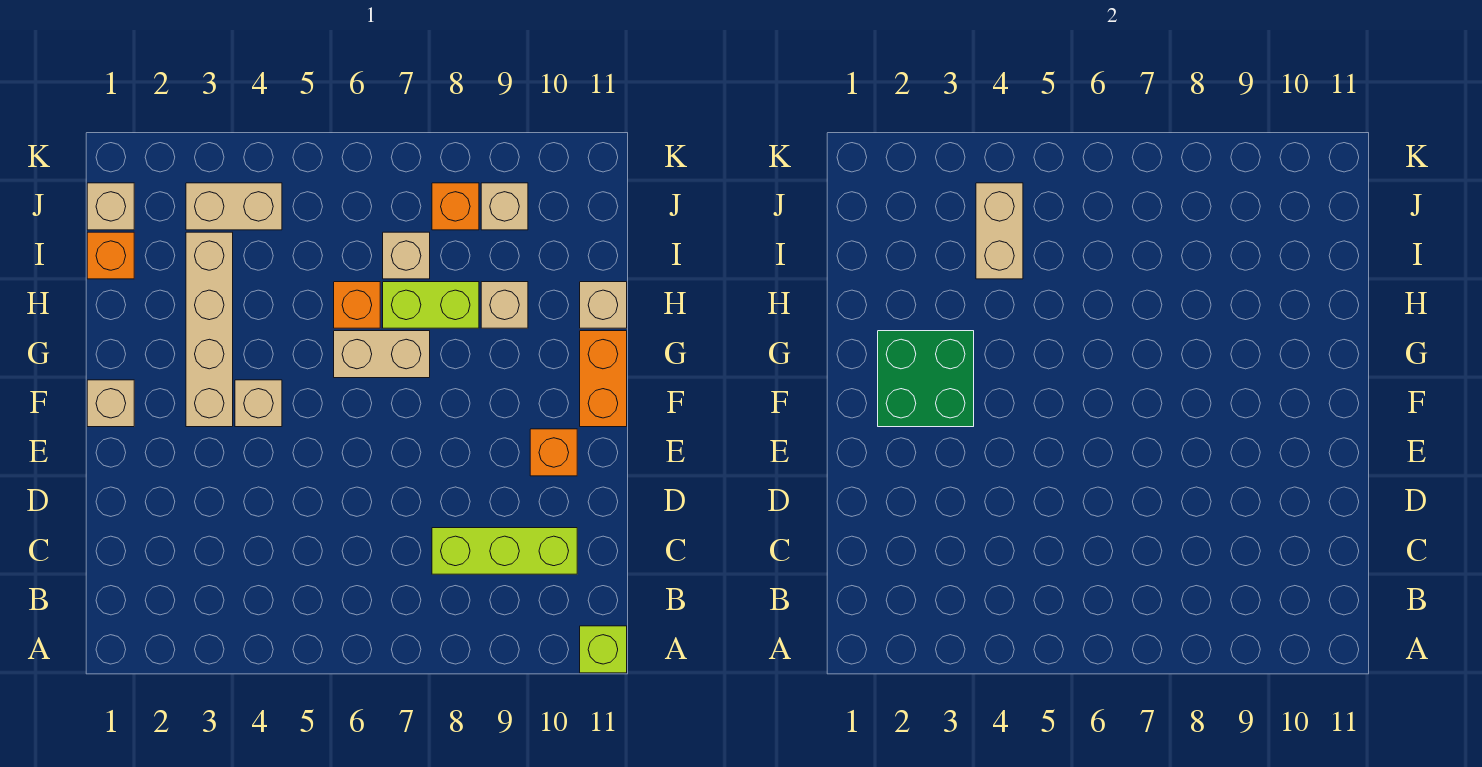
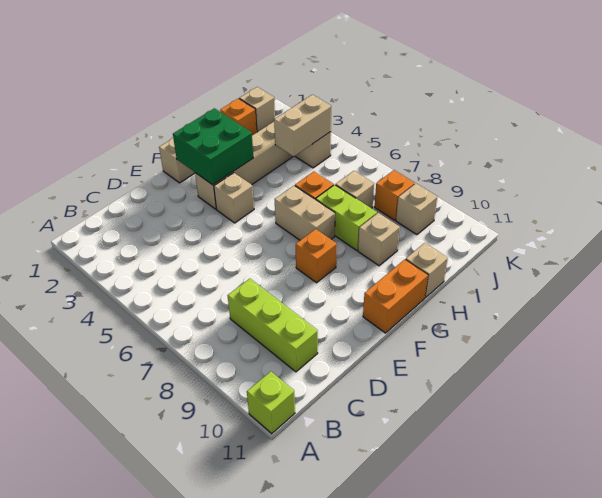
orange 1x1 brick [530,429,577,476] -> orange 1x1 brick moved to [296,229,337,283]

